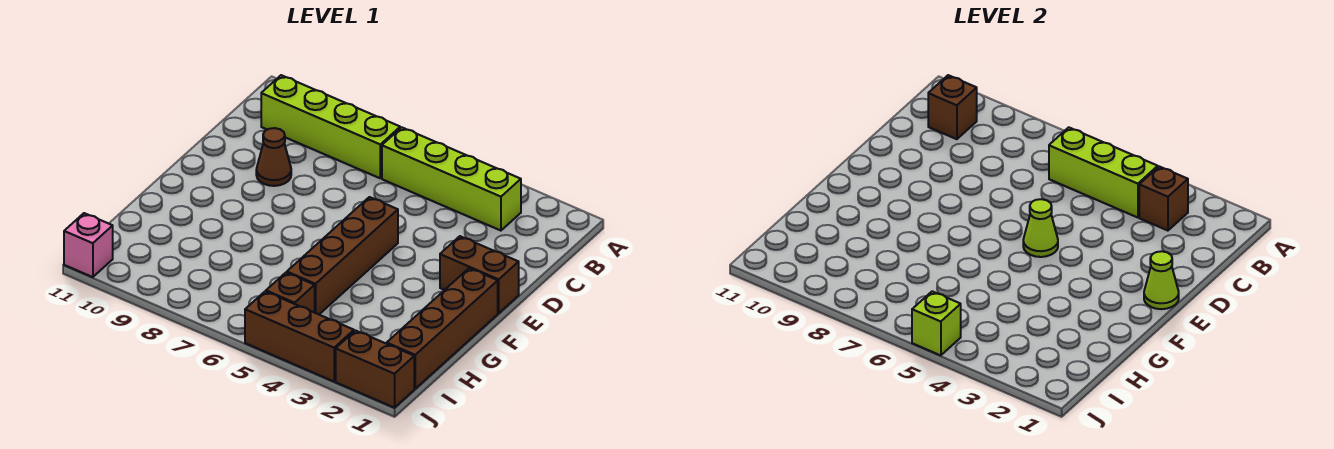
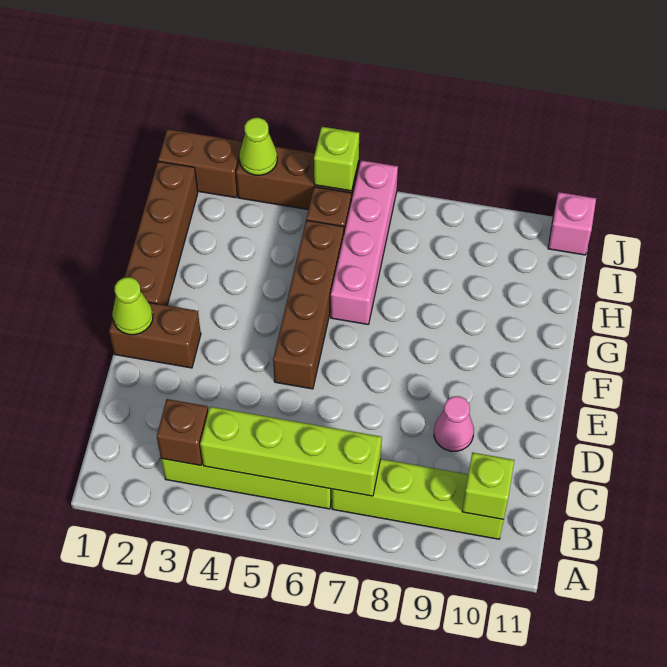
lime 1x3 brick [1049,127,1158,218] -> lime 1x4 brick [200,407,382,496]
brown 1x1 brick [928,75,977,139] -> lime 1x1 brick [462,453,514,520]
brown 1x1 cone [256,128,291,186] -> pink 1x1 cone [434,396,474,451]
lime 1x1 cone [1023,199,1058,257] -> lime 1x1 cone moved to [239,118,277,175]
none -> pink 1x4 brick [331,160,398,324]

